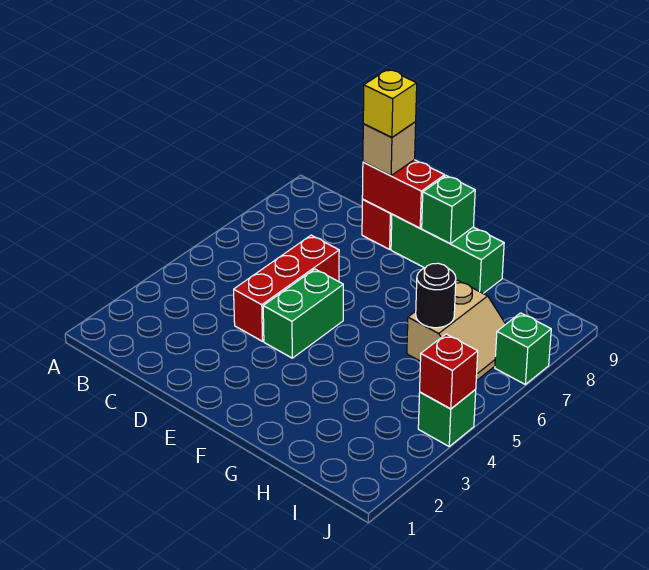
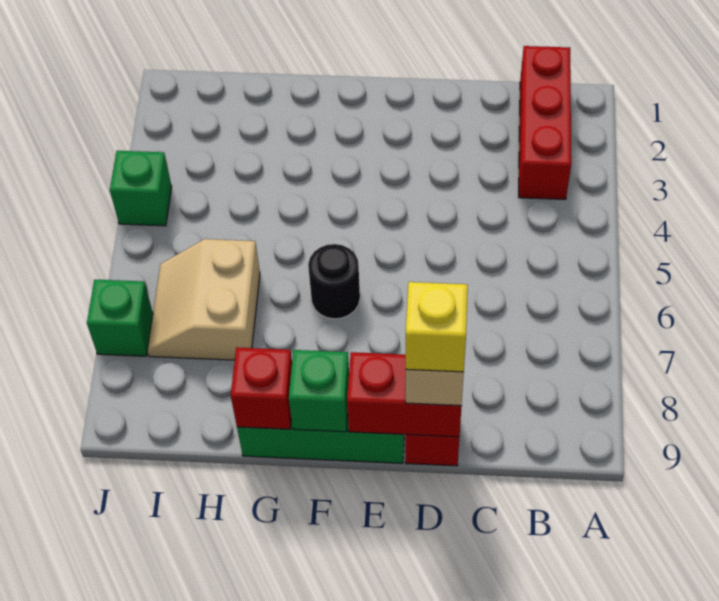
red 1x3 brick [234,235,339,341] -> red 1x3 brick moved to [519,46,571,199]
green 1x2 brick [263,269,343,358] -> none
black 1x1 round brick [416,263,456,328] -> black 1x1 round brick moved to [308,244,360,319]
red 1x1 brick [420,334,478,409] -> red 1x1 brick moved to [231,347,292,429]

